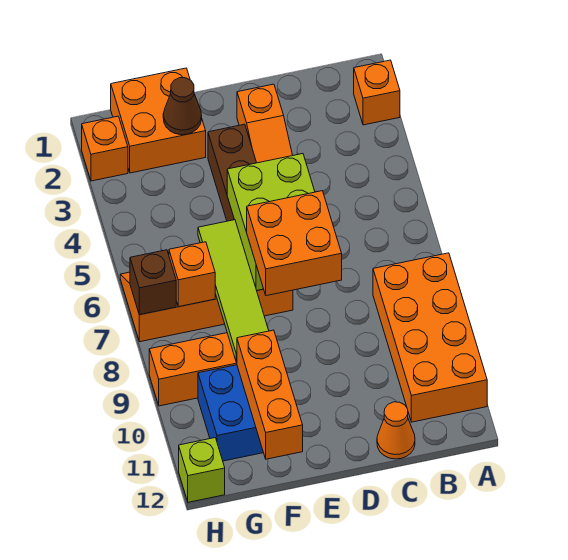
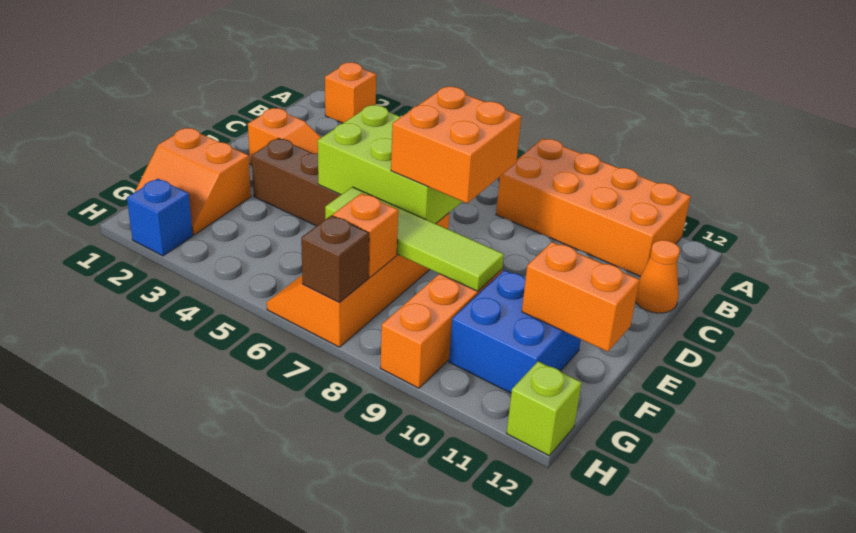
orange 2x2 brick [111,68,206,173] -> orange 2x2 slope [135,128,251,235]
brown 1x1 cone [163,78,202,135] -> none
orange 1x3 brick [237,330,303,459] -> orange 1x2 brick [522,242,640,352]
orange 1x1 brick [82,116,128,181] -> blue 1x1 brick [127,179,193,256]

